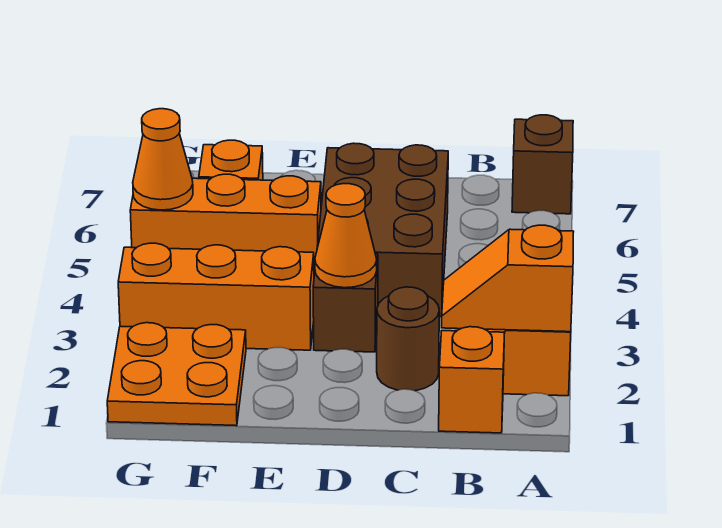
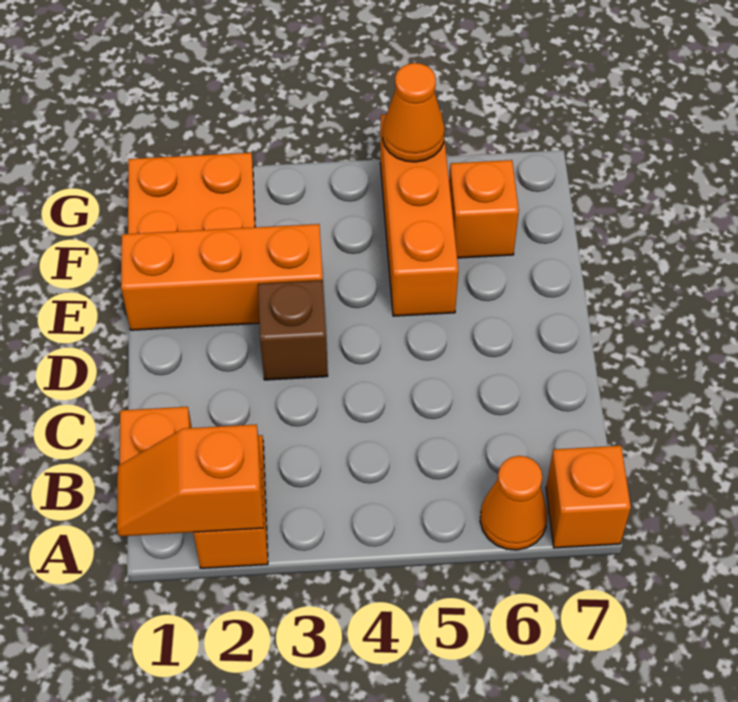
orange 1x2 slope [442,225,574,332] -> orange 1x2 slope turned to [117,425,264,536]
brown 1x1 brick [512,115,573,214] -> orange 1x1 brick [546,446,631,548]
brown 1x1 round brick [377,287,439,391] -> none
brown 2x3 brick [317,143,448,317] -> none
orange 1x1 cone [315,184,377,288] -> orange 1x1 cone moved to [480,456,548,550]
orange 1x3 brick [118,243,314,350] -> orange 1x3 brick turned to [121,224,323,330]

